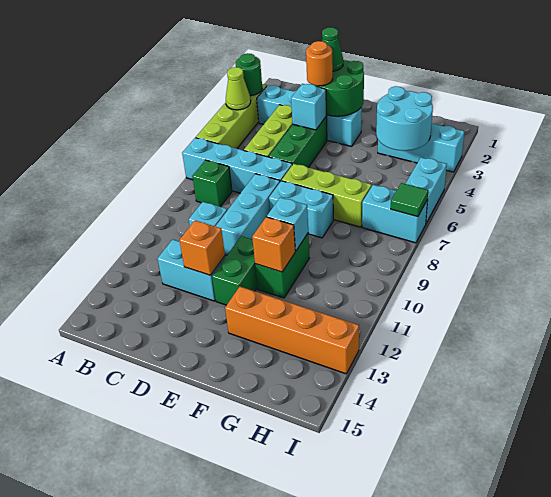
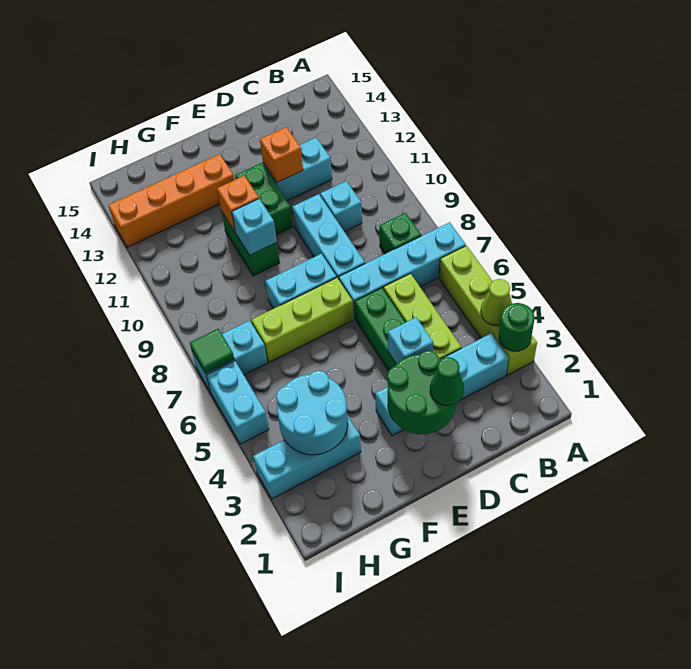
orange 1x1 round brick [306,41,333,86] -> none

